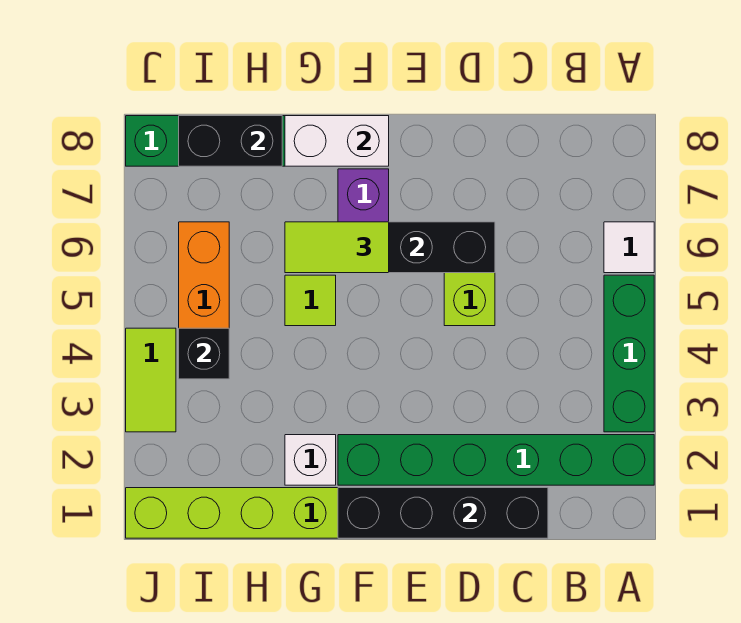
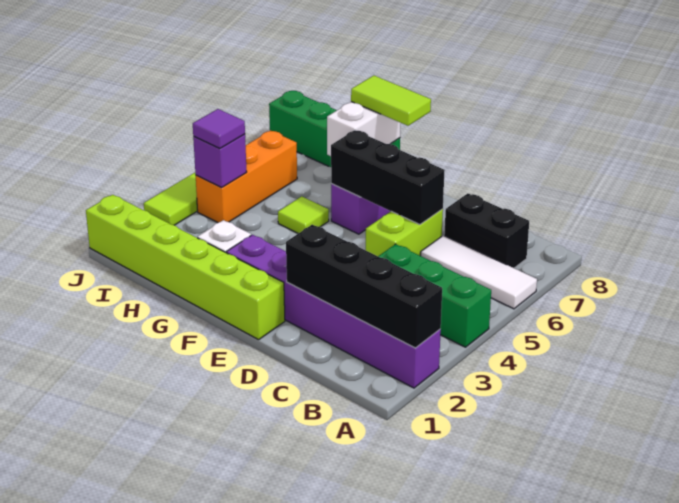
green 1x6 brick [338,435,654,485] -> purple 1x6 brick [226,235,441,388]
green 1x3 brick [604,275,654,432] -> green 1x3 brick turned to [378,244,491,347]
white 1x1 tile [604,222,654,273] -> white 1x3 tile [421,235,537,309]
black 1x4 brick [338,488,548,538] -> black 1x4 brick moved to [286,225,442,348]
lime 1x2 tile [285,222,389,273] -> lime 1x2 tile moved to [351,76,431,126]
white 1x2 brick [285,116,389,166] -> white 1x2 brick turned to [327,102,401,156]
black 1x2 brick [179,116,282,166] -> black 1x2 brick moved to [444,193,529,268]
black 1x1 brick [179,328,229,379] -> purple 1x1 brick [193,134,247,188]
none -> purple 1x1 tile [193,109,245,149]

